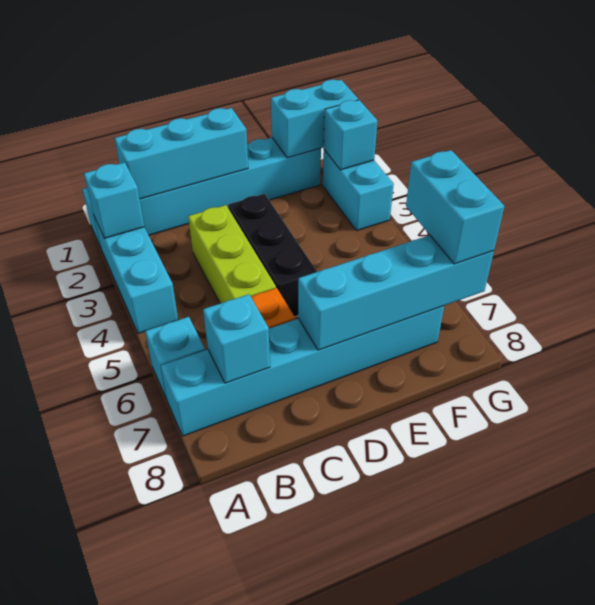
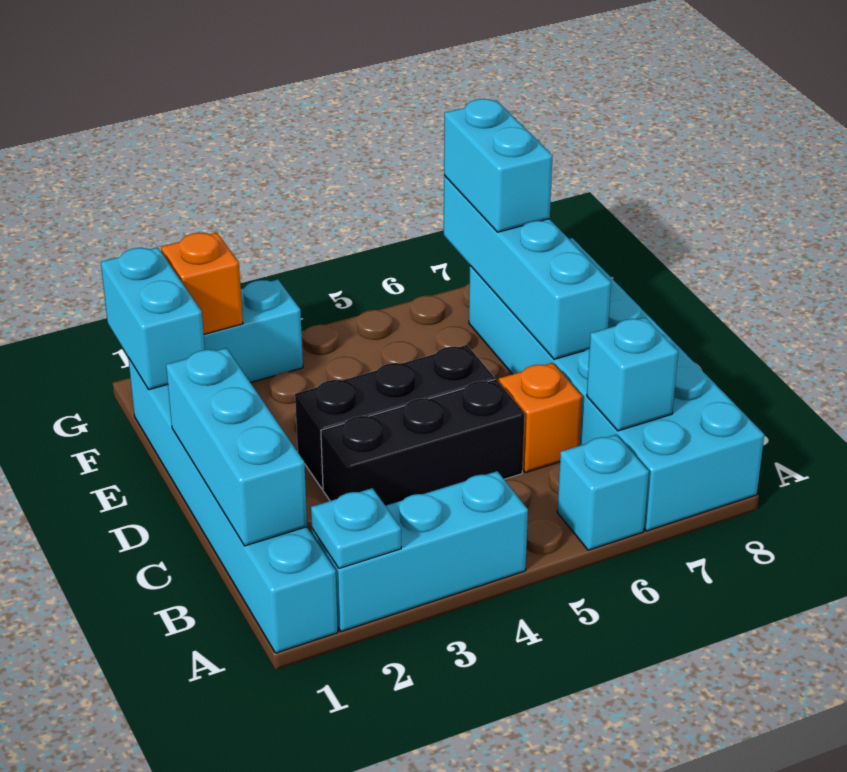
cyan 1x1 brick [84,162,144,238] -> cyan 1x1 plate [311,488,401,569]
cyan 1x6 brick [161,306,444,436] -> cyan 2x6 brick [469,238,764,531]
lime 1x3 brick [188,205,276,303] -> black 1x3 brick [321,379,525,506]
cyan 1x1 brick [324,100,378,170] -> orange 1x1 brick [161,233,243,334]
cyan 1x2 brick [406,150,504,264] -> cyan 1x2 brick turned to [444,99,553,232]

